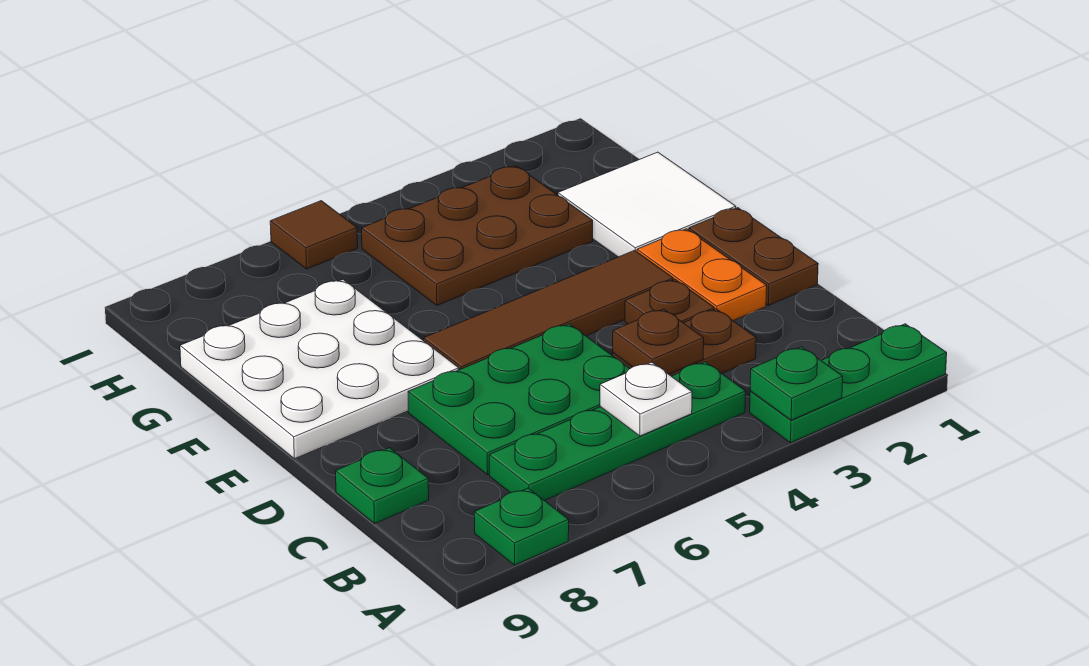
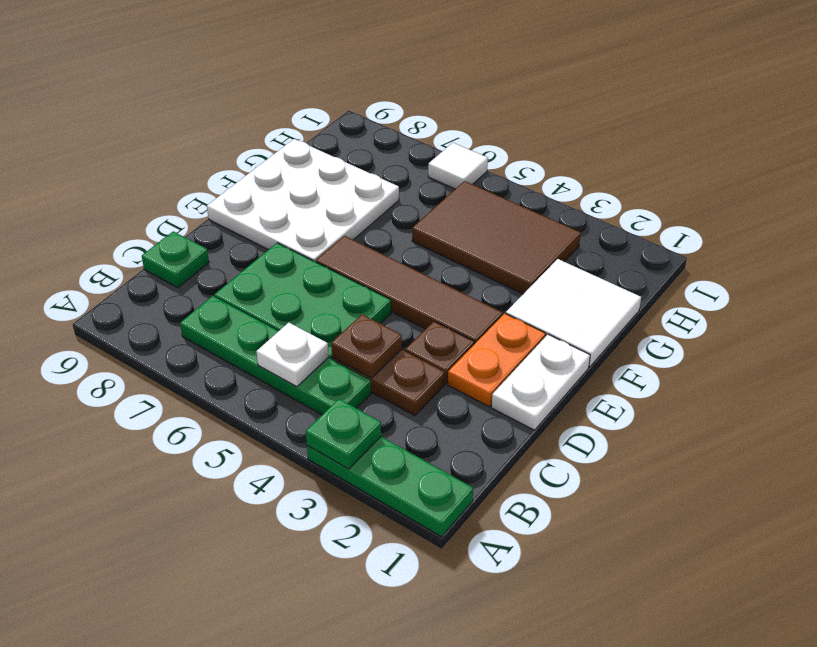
green 1x1 plate [474,488,569,565] -> none
brown 1x2 plate [689,208,818,305] -> white 1x2 plate [492,335,590,430]
brown 2x3 plate [362,166,593,305] -> brown 2x3 tile [412,181,581,294]
brown 1x1 tile [270,201,358,269] -> white 1x1 tile [428,143,488,189]

